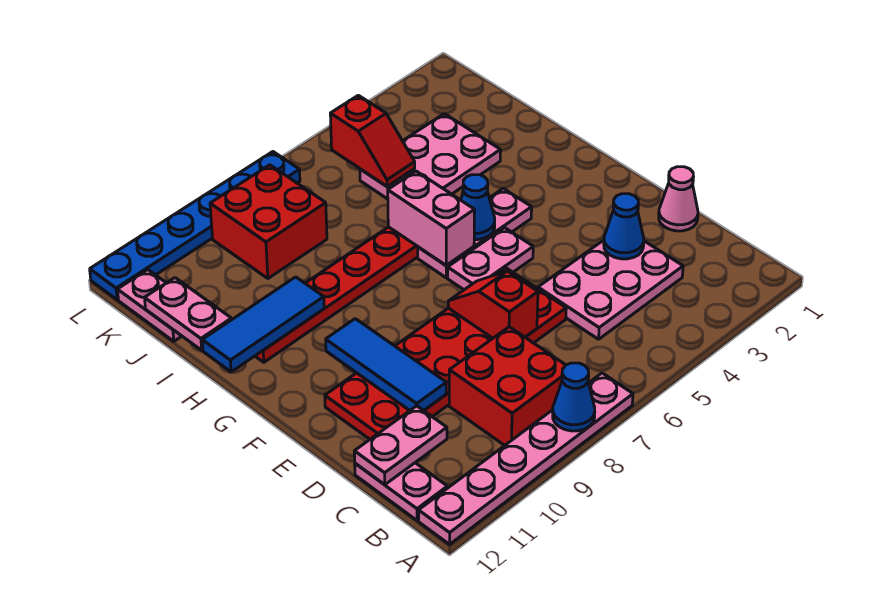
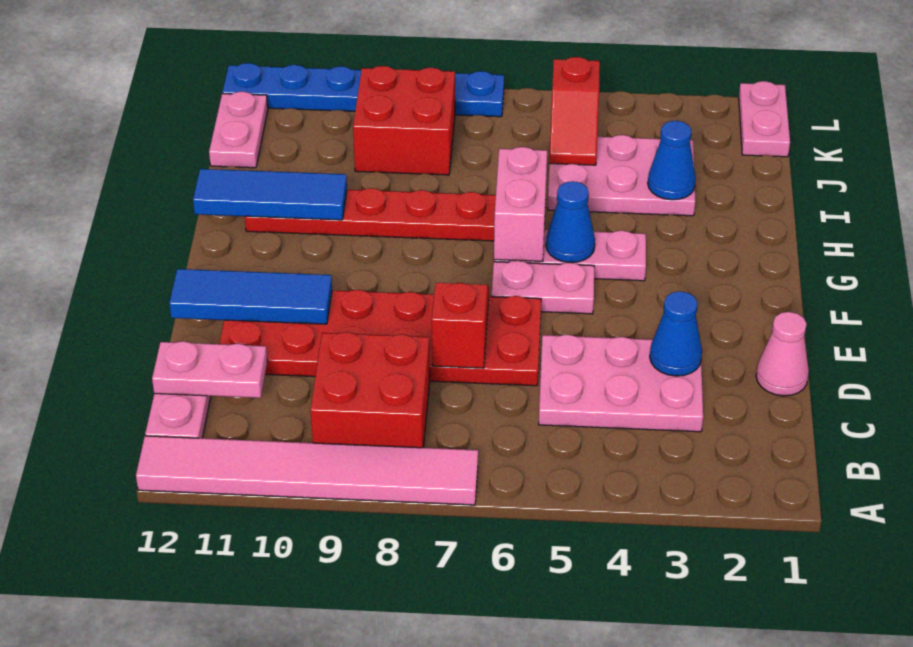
pink 1x6 plate [419,373,633,544] -> pink 1x6 tile [136,436,478,505]
blue 1x1 cone [553,363,595,431] -> blue 1x1 cone moved to [648,121,696,200]
blue 1x3 tile [326,319,446,411] -> blue 1x3 tile turned to [169,269,332,324]
pink 1x2 plate [145,278,232,350] -> pink 1x2 plate moved to [739,81,790,157]

